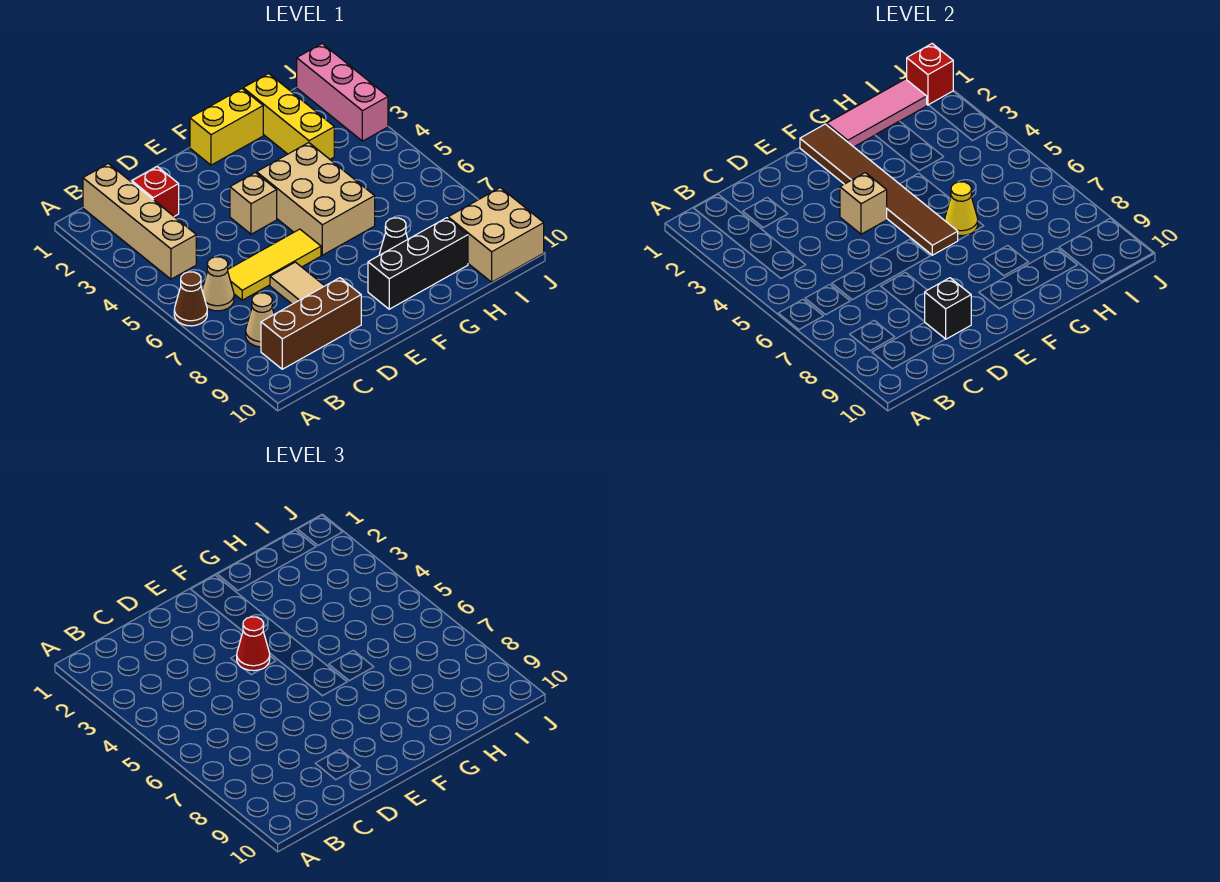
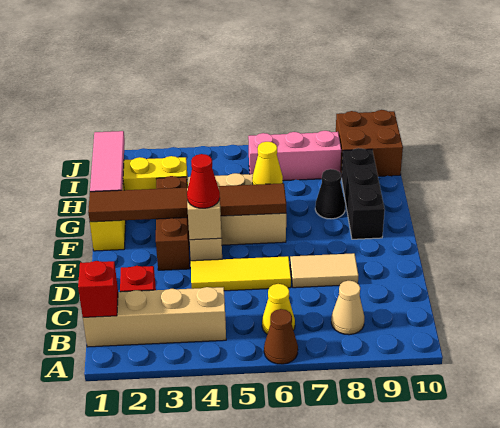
tan 1x1 cone [202,257,234,311] -> yellow 1x1 cone [262,284,295,334]
brown 1x3 brick [261,278,361,369] -> brown 1x3 brick moved to [156,176,190,270]
yellow 1x3 tile [228,229,321,300] -> yellow 1x3 tile turned to [191,256,291,291]
black 1x1 brick [925,278,971,339] -> none
tan 2x2 brick [448,188,544,282] -> brown 2x2 brick [336,110,403,178]
pink 1x3 brick [297,44,388,141] -> pink 1x3 brick moved to [248,131,341,181]
red 1x1 brick [907,44,953,105] -> red 1x1 brick moved to [78,261,118,317]

